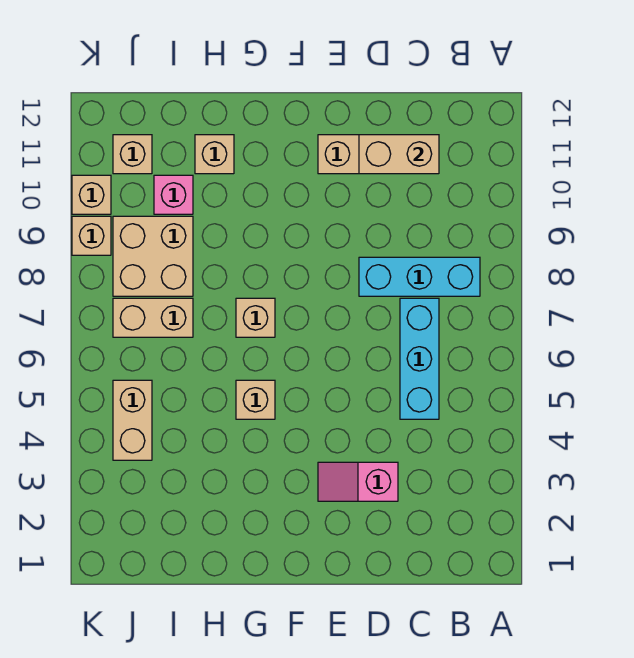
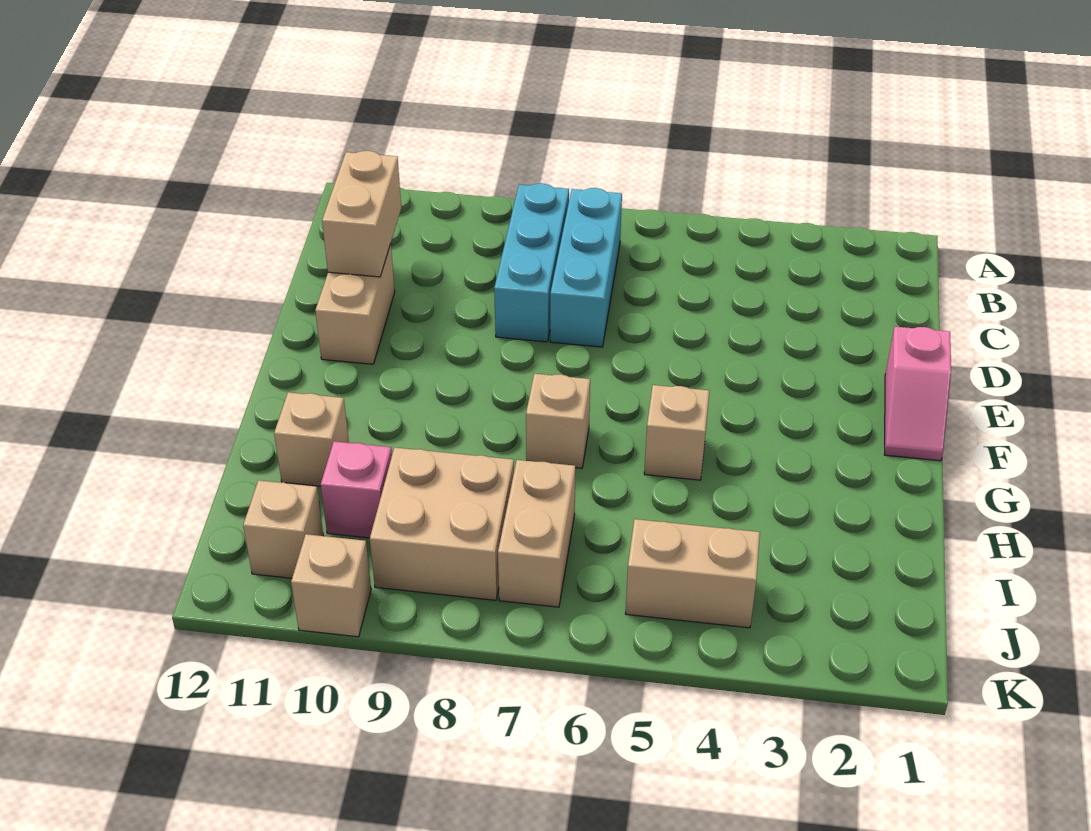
cyan 1x3 brick [400,298,439,419] -> cyan 1x3 brick turned to [550,188,622,347]
pink 1x2 slope [318,462,398,501] -> pink 1x2 slope moved to [884,327,951,461]
tan 1x1 brick [72,216,111,255] -> none

